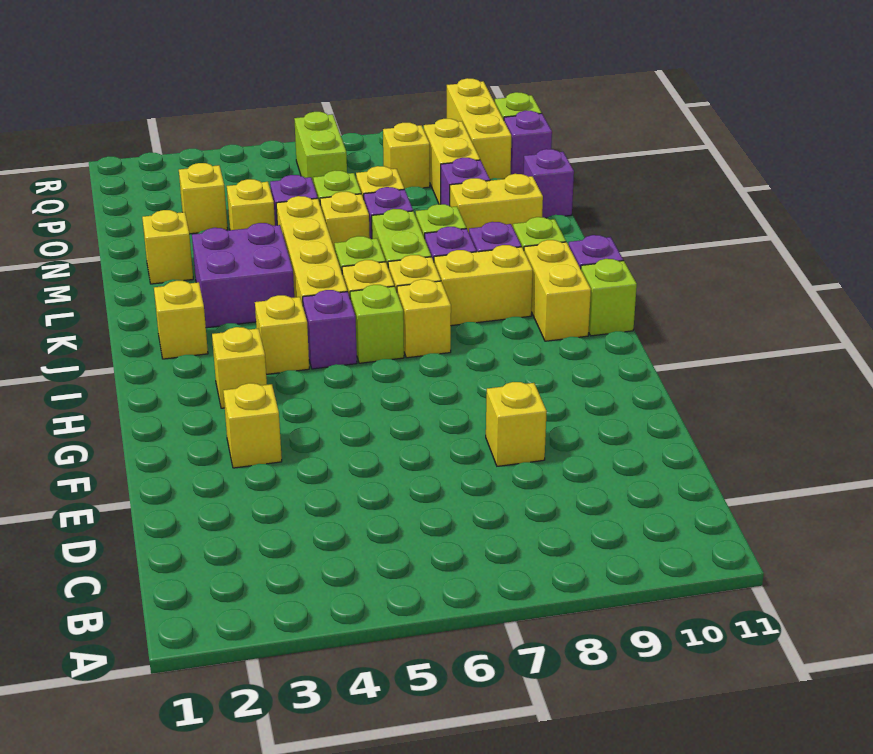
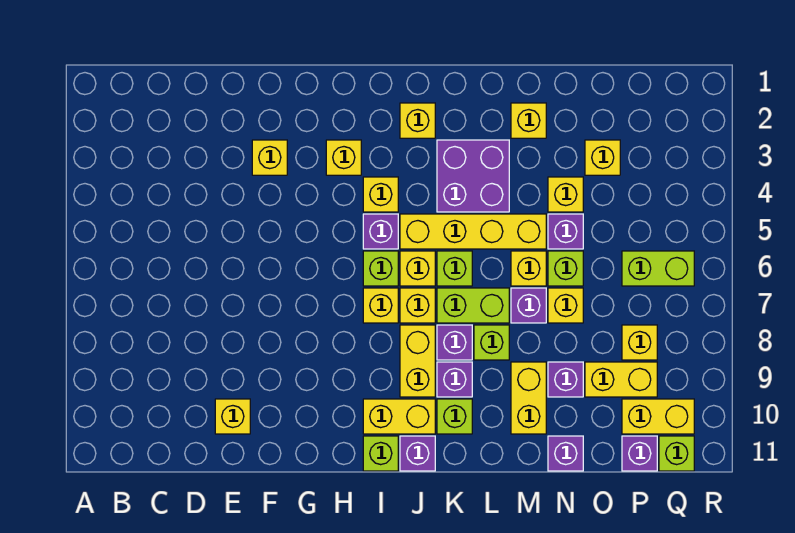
yellow 1x1 brick [486,382,547,466] -> yellow 1x1 brick moved to [215,399,250,434]
yellow 1x3 brick [447,78,511,179] -> yellow 1x2 brick [622,399,694,434]

